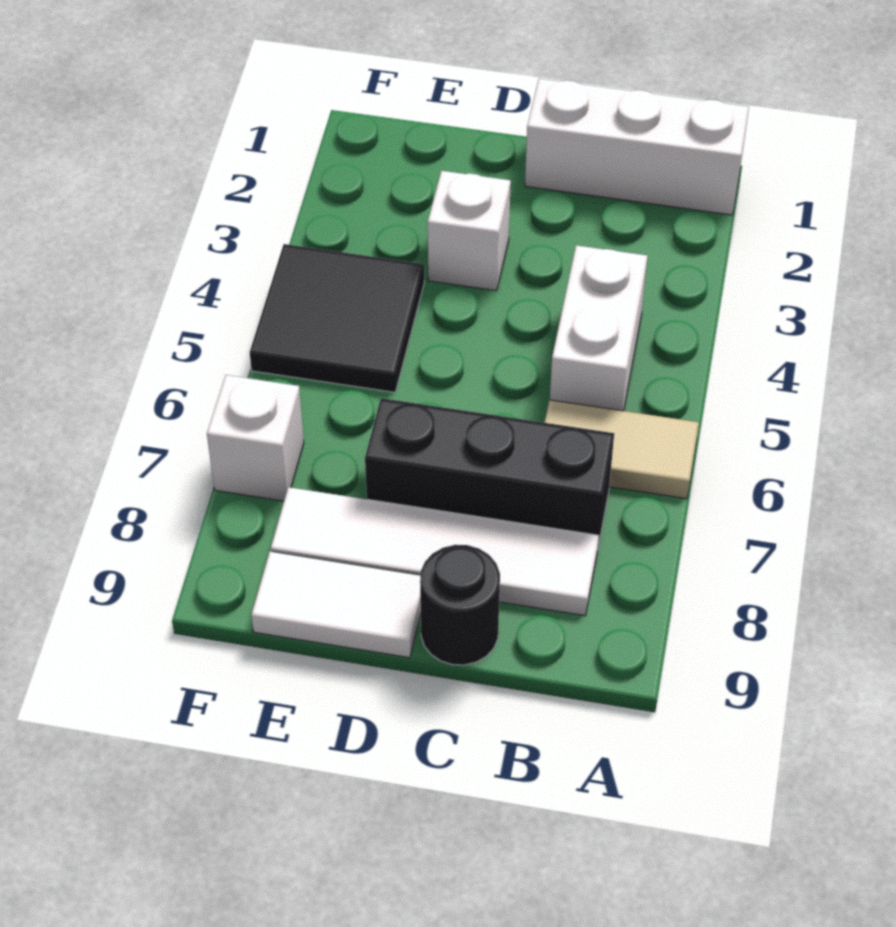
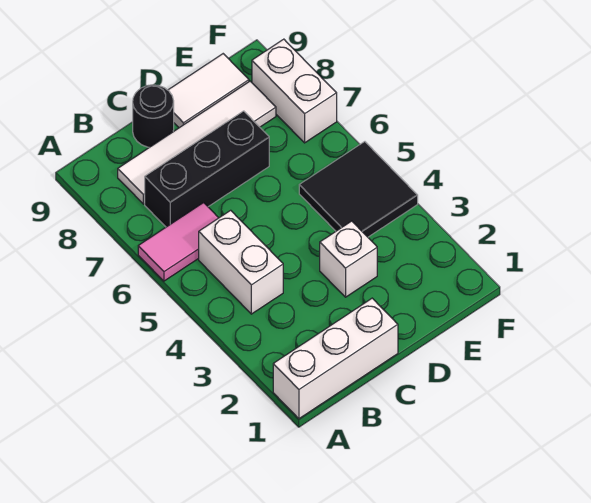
tan 1x2 tile [544,400,699,499] -> pink 1x2 tile [138,203,218,281]
white 1x1 brick [207,375,304,501] -> white 1x2 brick [252,39,337,143]

